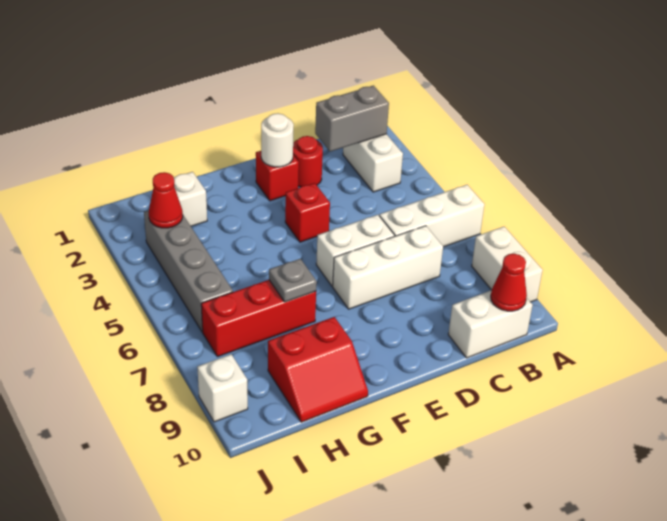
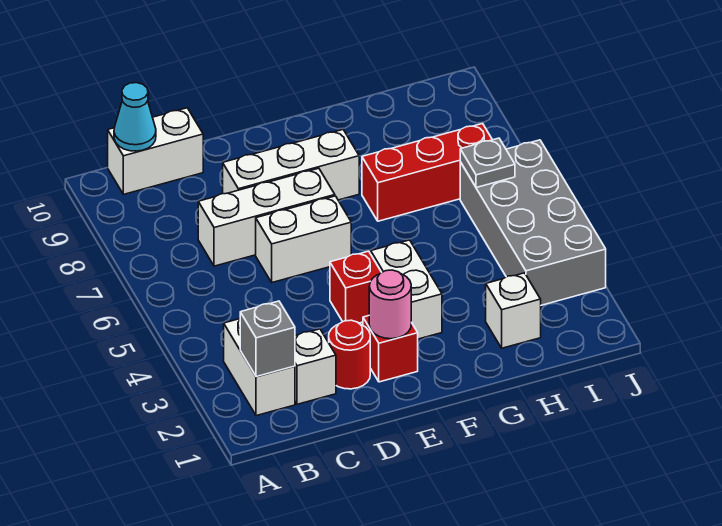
white 1x3 brick [379,185,485,247] -> white 1x3 brick moved to [223,130,359,200]
white 1x2 brick [472,227,543,302] -> white 1x2 brick moved to [371,240,442,339]
grey 1x2 brick [315,86,389,152] -> grey 1x1 brick [240,301,295,377]
red 1x1 cone [491,254,527,311] -> cyan 1x1 cone [114,83,156,151]
white 1x1 round brick [261,113,294,167] -> pink 1x1 round brick [369,270,411,339]
grey 1x1 plate [269,258,317,302] -> grey 1x1 plate moved to [460,138,515,188]
red 2x2 slope [268,317,368,422] -> none
grey 1x4 brick [144,210,233,332] -> grey 2x4 brick [460,140,606,305]
red 1x1 cone [149,172,183,228] -> none
white 1x1 brick [197,354,248,422] -> white 1x1 brick moved to [295,329,336,404]

